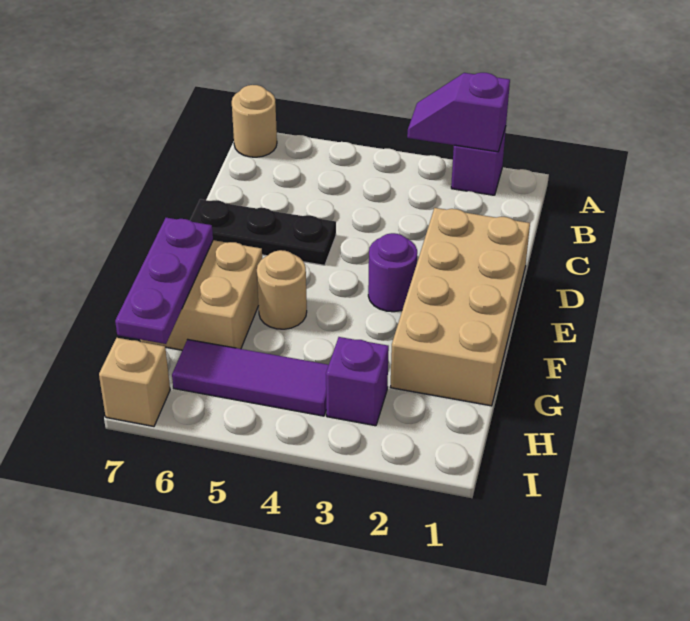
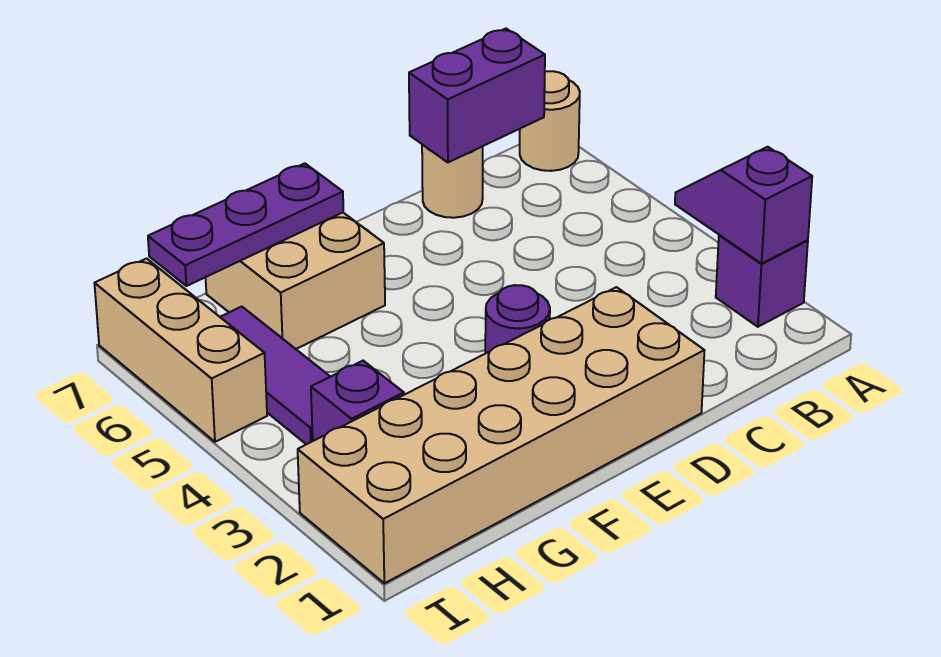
none -> purple 1x2 brick [409,29,545,162]
tan 2x4 brick [391,208,530,406] -> tan 2x6 brick [298,287,704,583]
black 1x3 plate [190,199,336,265] -> none
tan 1x1 round brick [257,250,307,329] -> tan 1x1 round brick moved to [422,145,483,218]
tan 1x1 brick [99,338,170,426] -> tan 1x3 brick [94,259,267,442]

